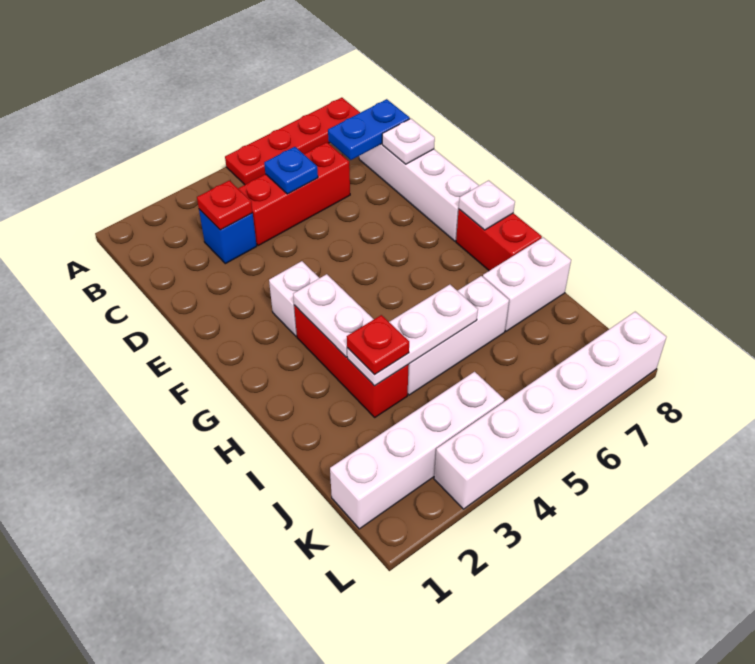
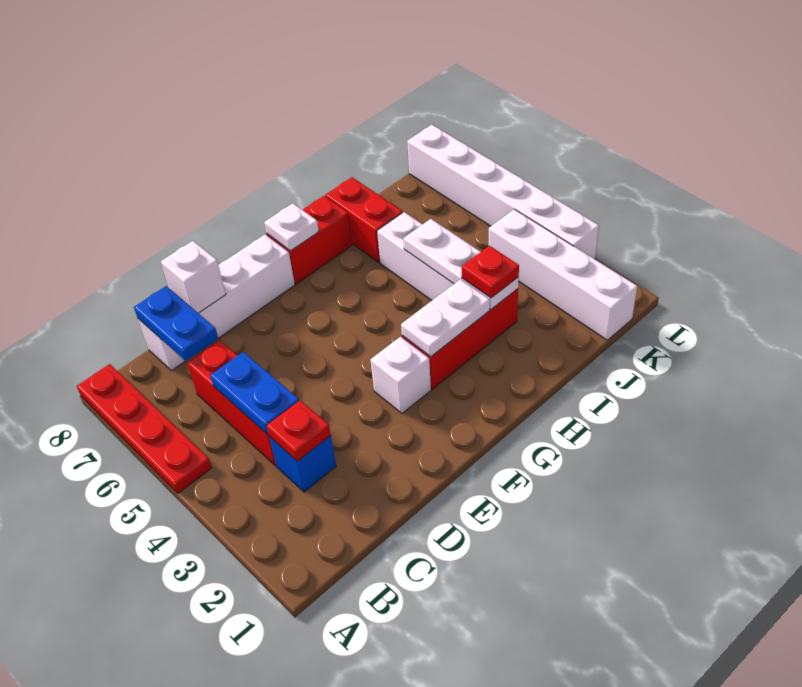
blue 1x1 plate [264,147,318,194] -> blue 1x2 plate [210,352,299,435]
white 1x1 plate [382,119,435,164] -> white 1x1 brick [161,241,226,313]
white 1x2 brick [483,237,571,331] -> red 1x2 brick [325,177,403,262]

